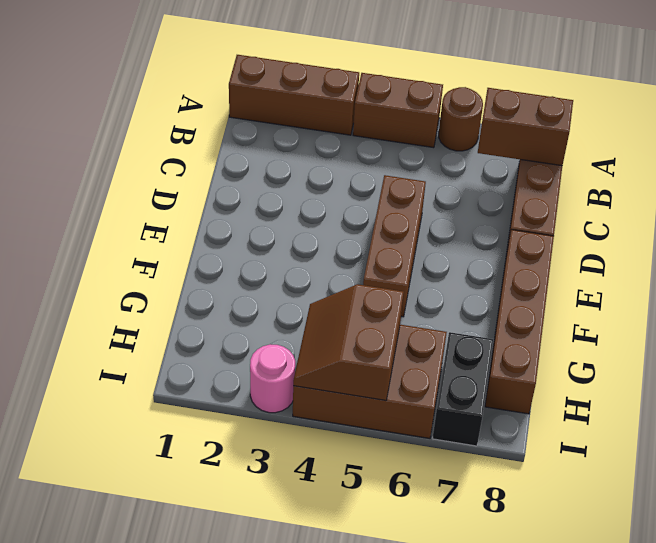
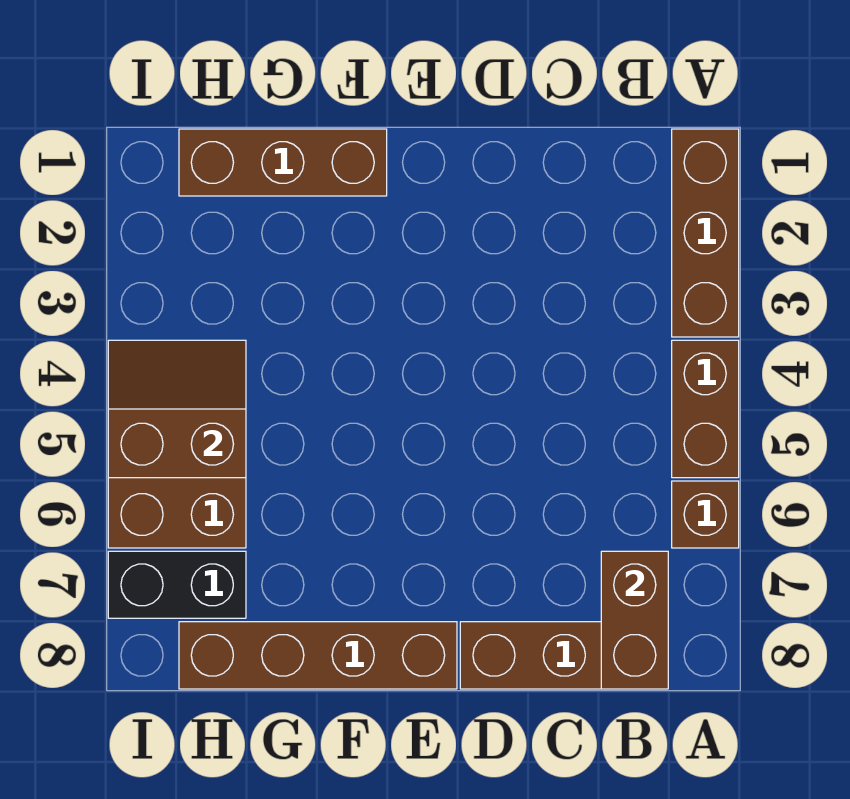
brown 1x1 round brick [439,87,483,151] -> brown 1x1 brick [672,481,739,548]
brown 1x3 brick [363,175,426,317] -> brown 1x3 brick moved to [179,129,387,196]
pink 1x1 round brick [250,344,295,413] -> none

